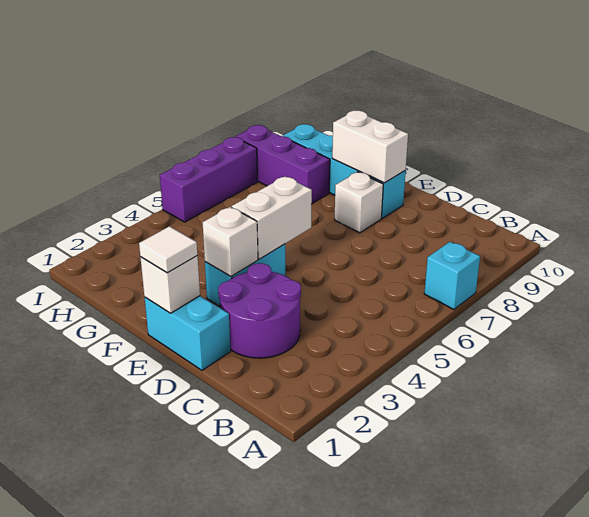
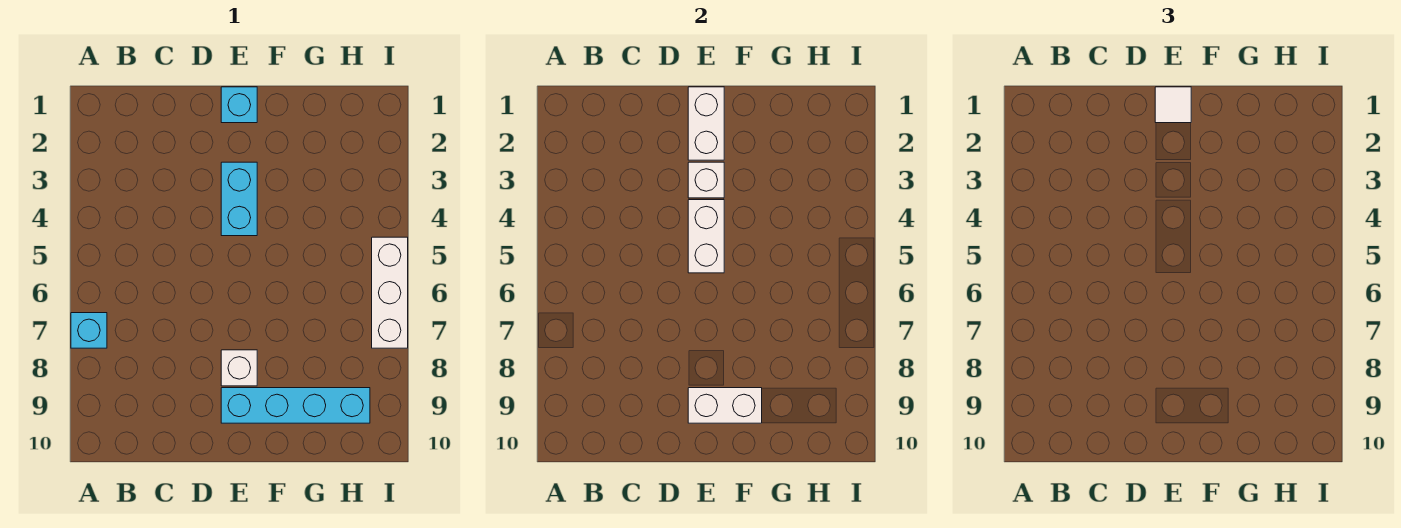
purple 2x2 round brick [218,263,301,358] -> none
cyan 1x2 brick [144,296,231,370] -> cyan 1x1 brick [221,87,257,123]
white 1x1 brick [140,256,200,313] -> white 1x2 brick [688,87,724,160]
purple 1x3 brick [236,125,330,204] -> none
purple 1x3 brick [160,137,257,222] -> white 1x3 brick [372,237,408,348]

